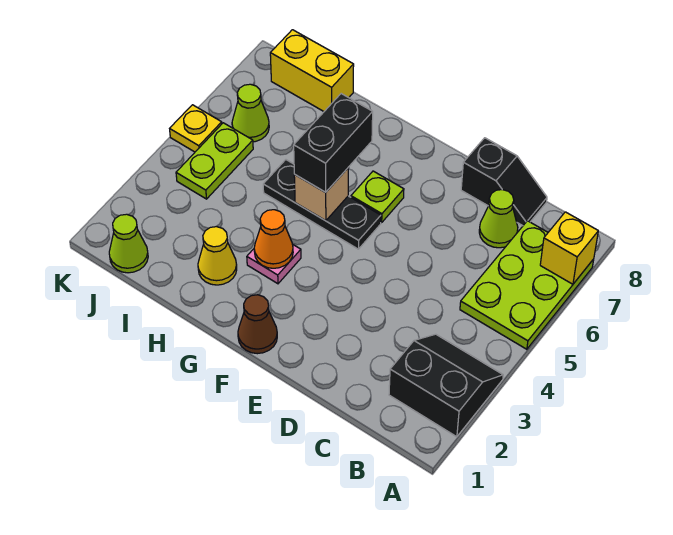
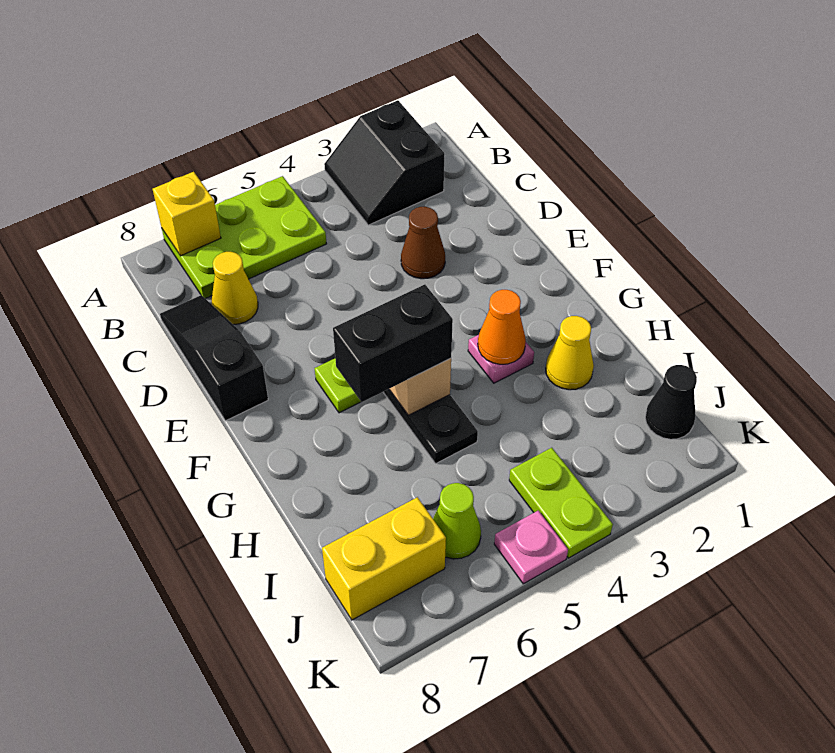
lime 1x1 cone [479,190,518,248] -> yellow 1x1 cone [212,252,258,324]
black 1x2 slope [461,138,547,226] -> black 1x3 slope [160,295,268,421]
brown 1x1 cone [238,295,277,354] -> brown 1x1 cone moved to [401,207,445,279]
yellow 1x2 brick [270,30,354,111] -> yellow 1x2 brick turned to [322,497,446,620]
lime 1x1 cone [109,214,148,273] -> black 1x1 cone [645,365,697,439]
lime 1x2 plate [176,123,253,199] -> lime 1x2 plate turned to [509,448,613,558]
yellow 1x1 plate [170,105,222,152] -> pink 1x1 plate [494,511,568,584]

